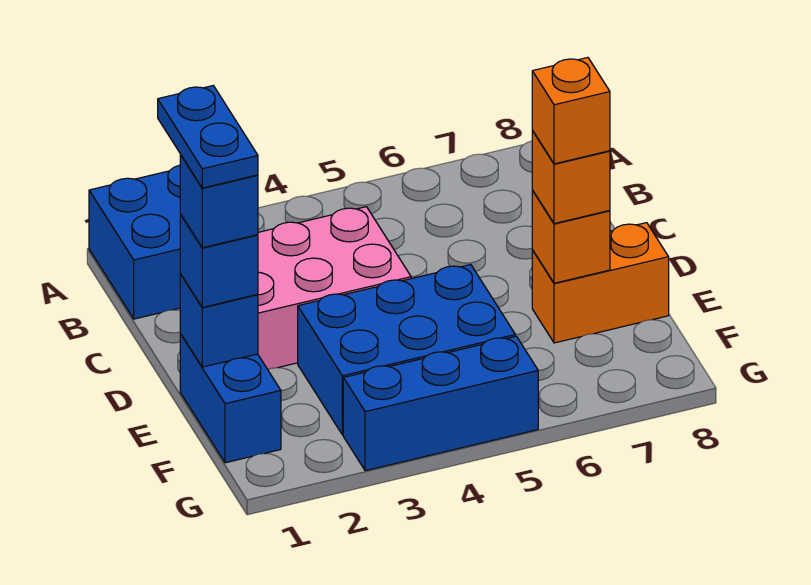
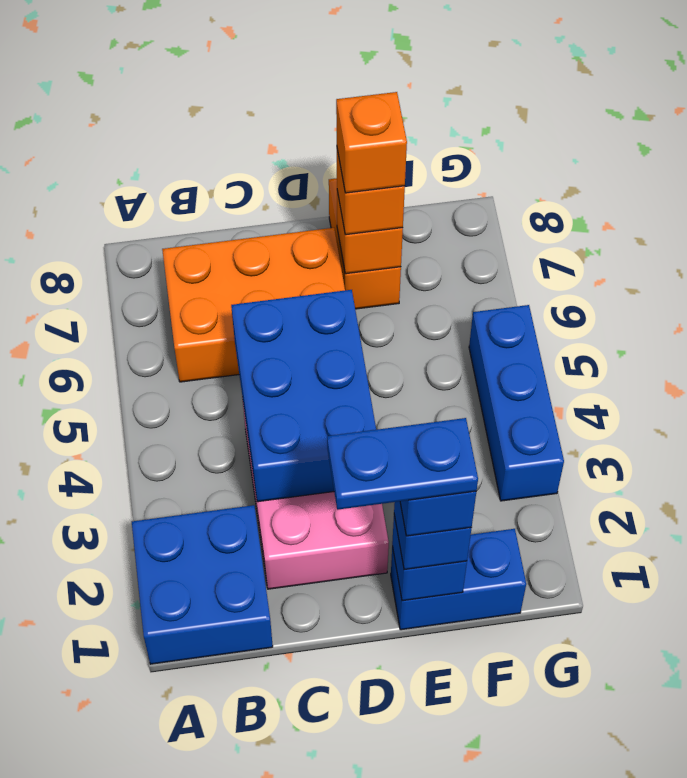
none -> orange 2x3 brick [162,228,345,382]
blue 2x3 brick [298,265,515,435] -> blue 2x3 brick moved to [231,290,376,502]

